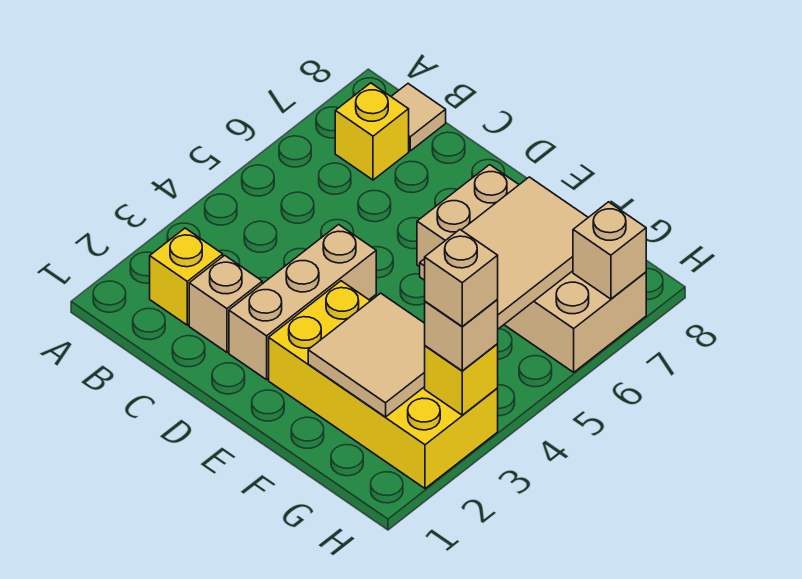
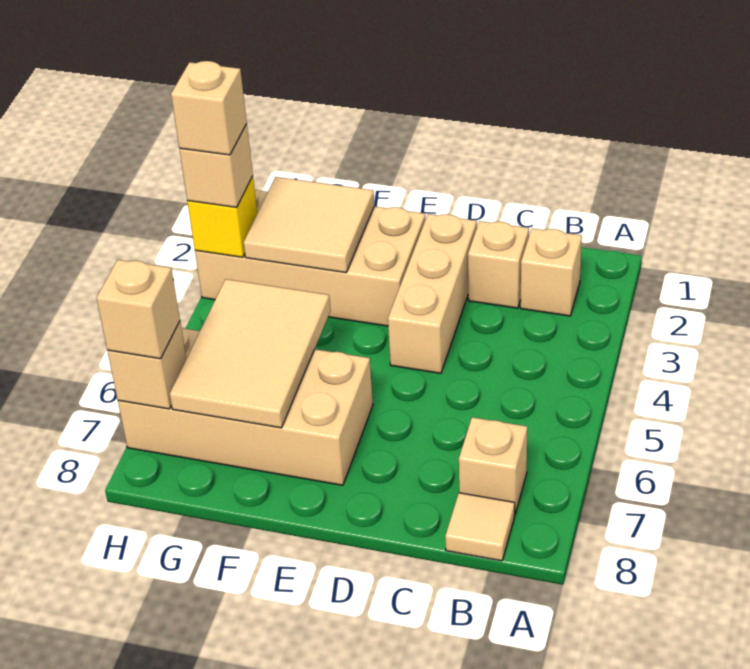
yellow 1x1 brick [150,228,223,325] -> tan 1x1 brick [520,228,582,316]
yellow 1x1 brick [335,83,409,180] -> tan 1x1 brick [459,417,528,515]
yellow 2x4 brick [269,281,498,489] -> tan 2x4 brick [195,190,426,326]
none -> tan 1x1 brick [96,260,180,359]

